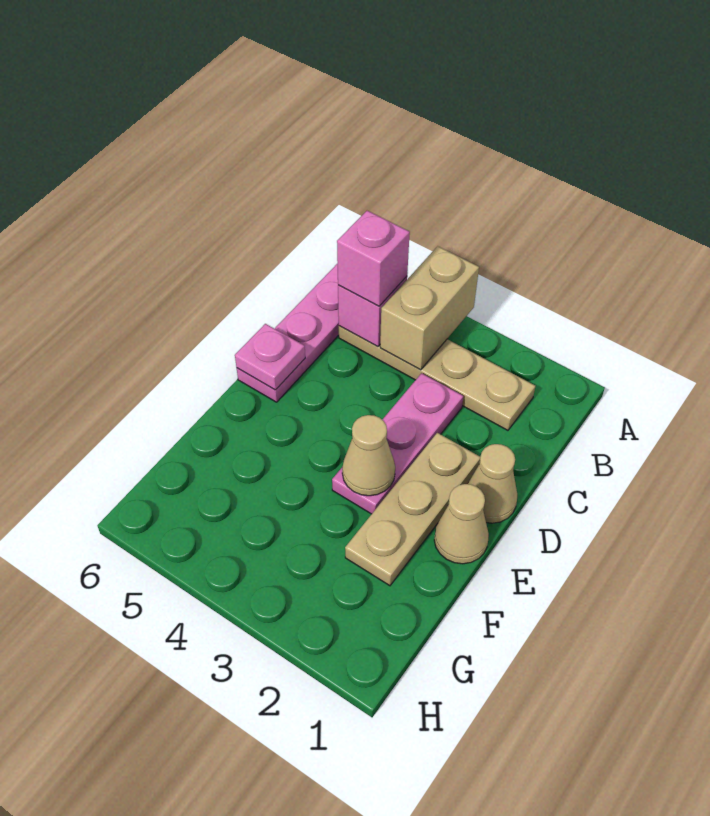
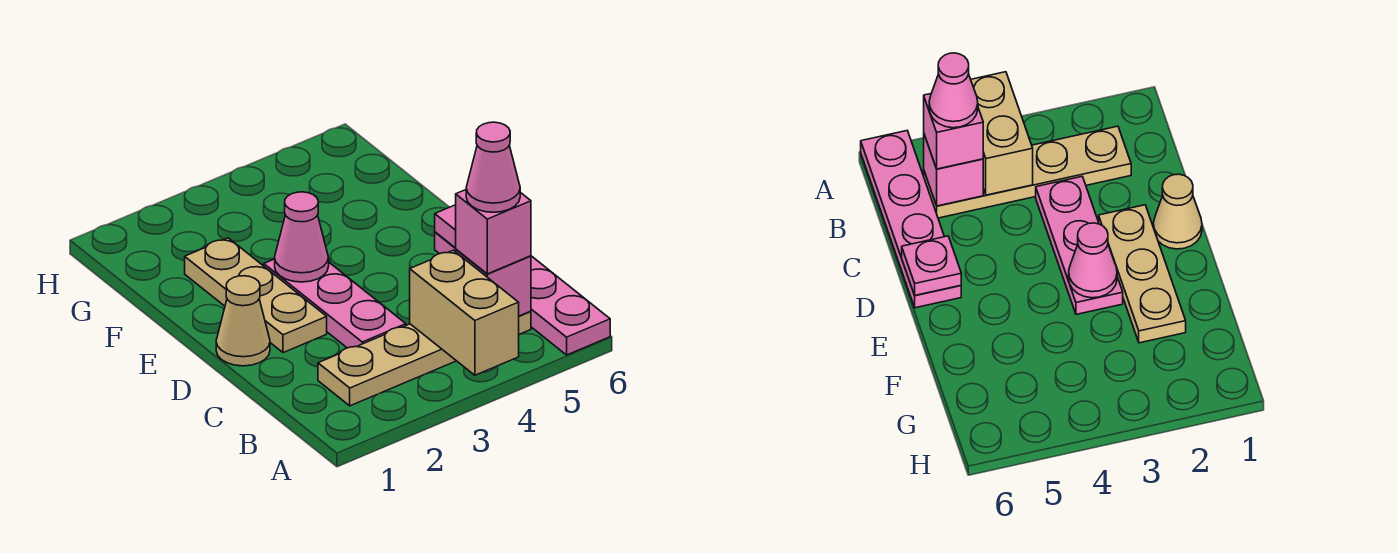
none -> pink 1x1 cone [466,122,520,212]
tan 1x1 cone [434,484,489,564] -> none
tan 1x1 cone [342,415,395,496] -> pink 1x1 cone [275,192,329,282]

